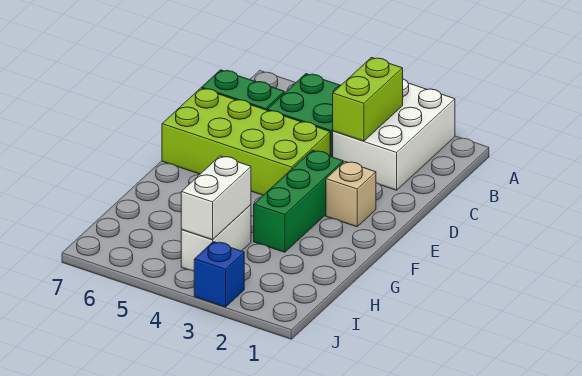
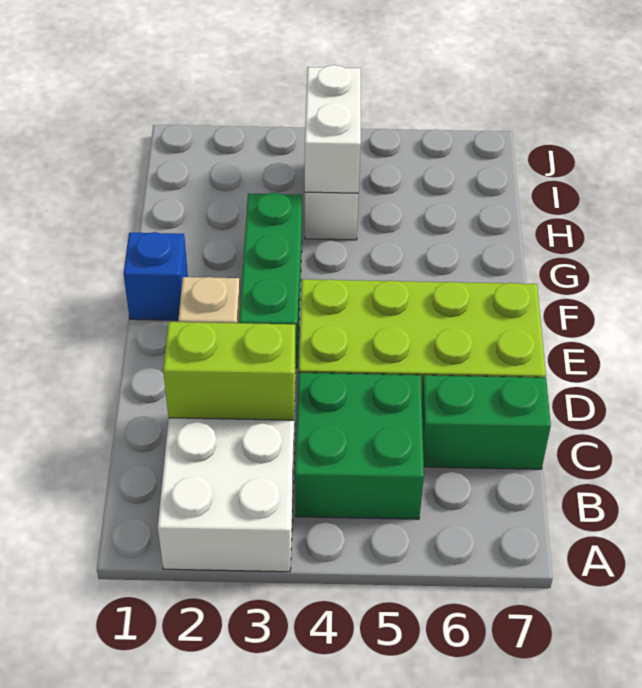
lime 1x2 brick [333,58,403,141] -> lime 1x2 brick turned to [163,322,296,420]
blue 1x1 brick [194,242,244,307] -> blue 1x1 brick moved to [124,232,188,320]

